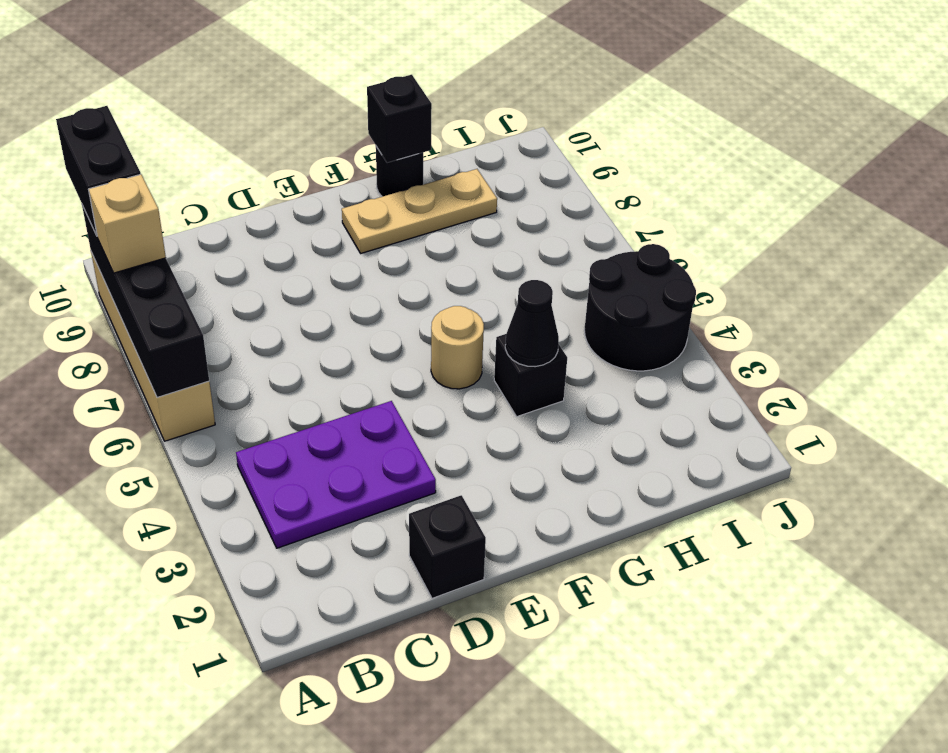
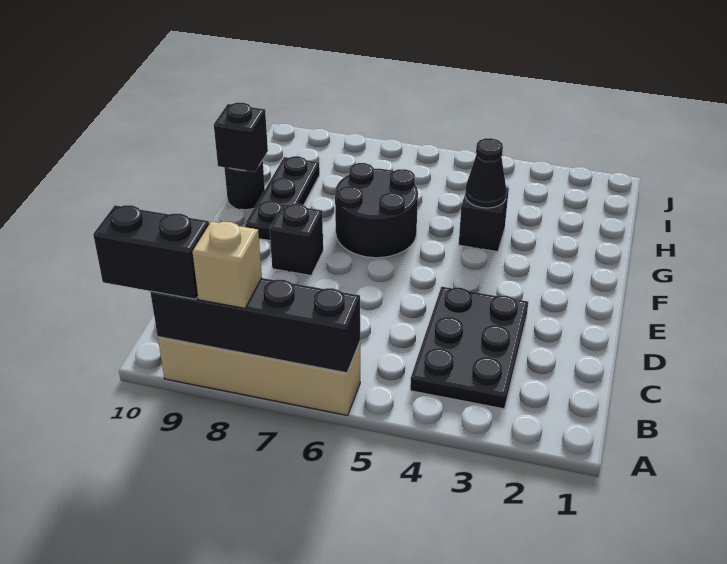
purple 2x3 plate [236,401,436,548] -> black 2x3 plate [410,287,528,409]
black 1x1 brick [409,495,486,598] -> black 1x1 brick moved to [270,204,323,276]
tan 1x1 round brick [431,306,484,389] -> none
tan 1x3 plate [342,169,497,253] -> black 1x3 plate [245,156,320,240]
black 2x2 round brick [584,244,696,371] -> black 2x2 round brick moved to [335,163,418,258]

